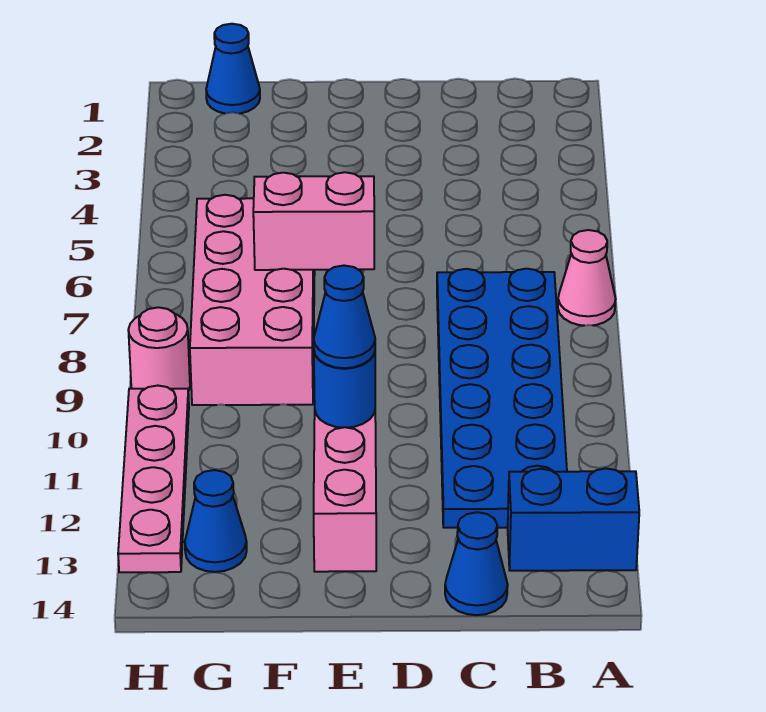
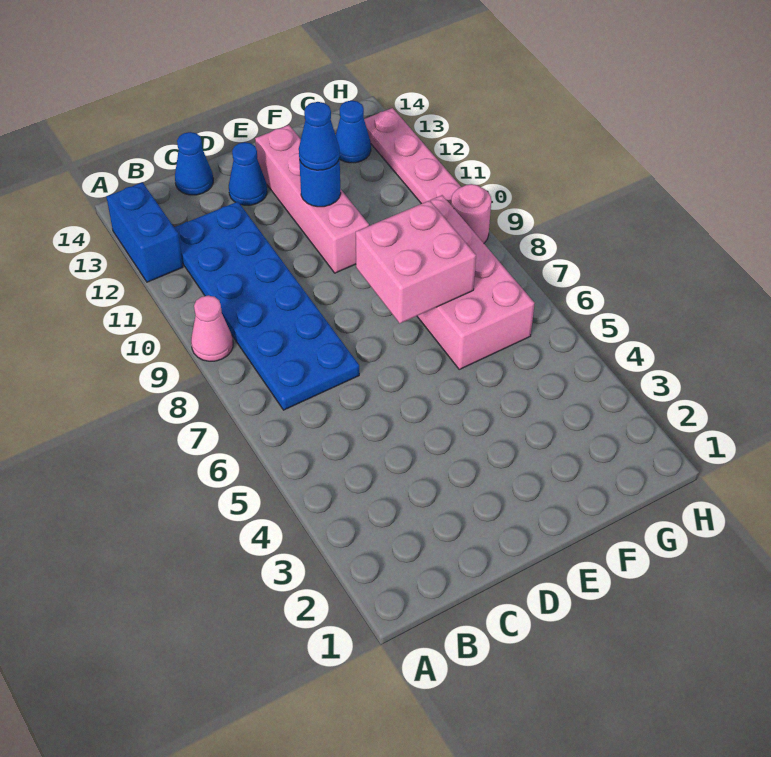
pink 1x1 cone [558,230,616,326] -> pink 1x1 cone moved to [191,296,233,361]
blue 1x2 brick [508,469,639,571] -> blue 1x2 brick turned to [106,182,183,282]
pink 1x2 brick [253,172,374,270] -> pink 2x2 brick [356,200,476,323]
blue 1x1 cone [206,24,260,114] -> blue 1x1 cone moved to [229,142,267,205]

